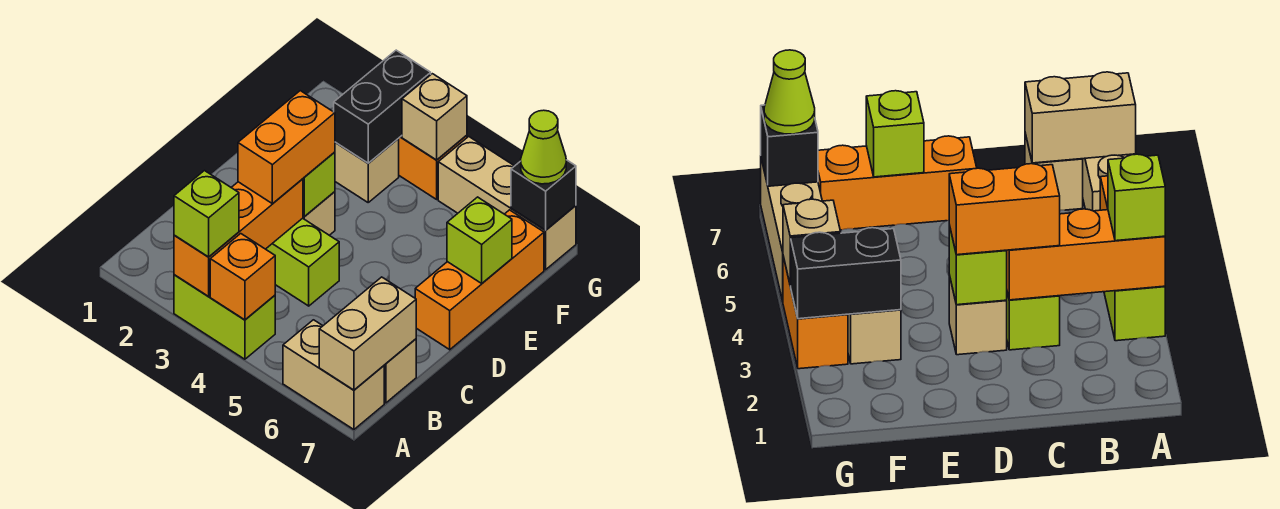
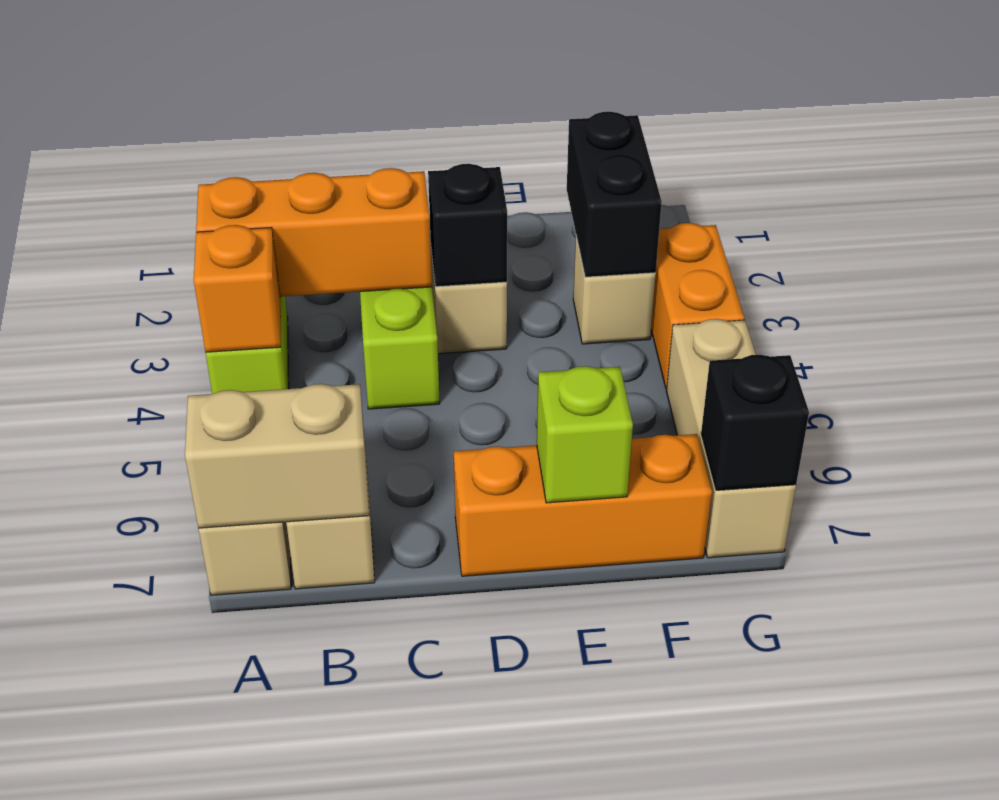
lime 1x1 brick [174,171,239,257] -> none
orange 1x2 brick [238,91,335,204] -> none
lime 1x1 brick [303,152,335,217] -> black 1x1 brick [428,164,507,287]
black 1x2 brick [334,50,431,163] -> black 1x2 brick turned to [567,112,662,277]
tan 1x1 brick [402,74,467,160] -> none
lime 1x1 cone [521,110,566,184] -> none

